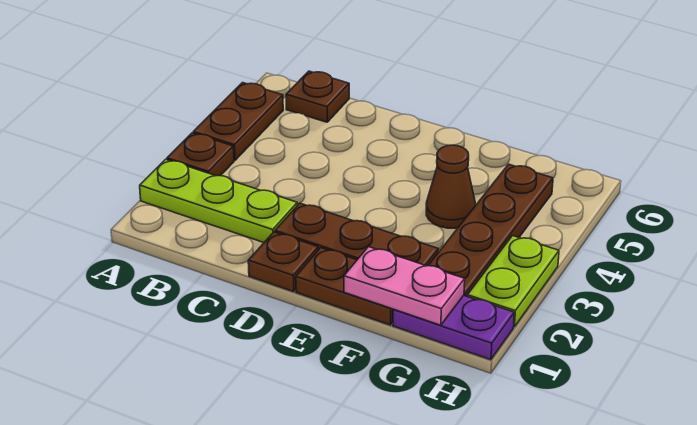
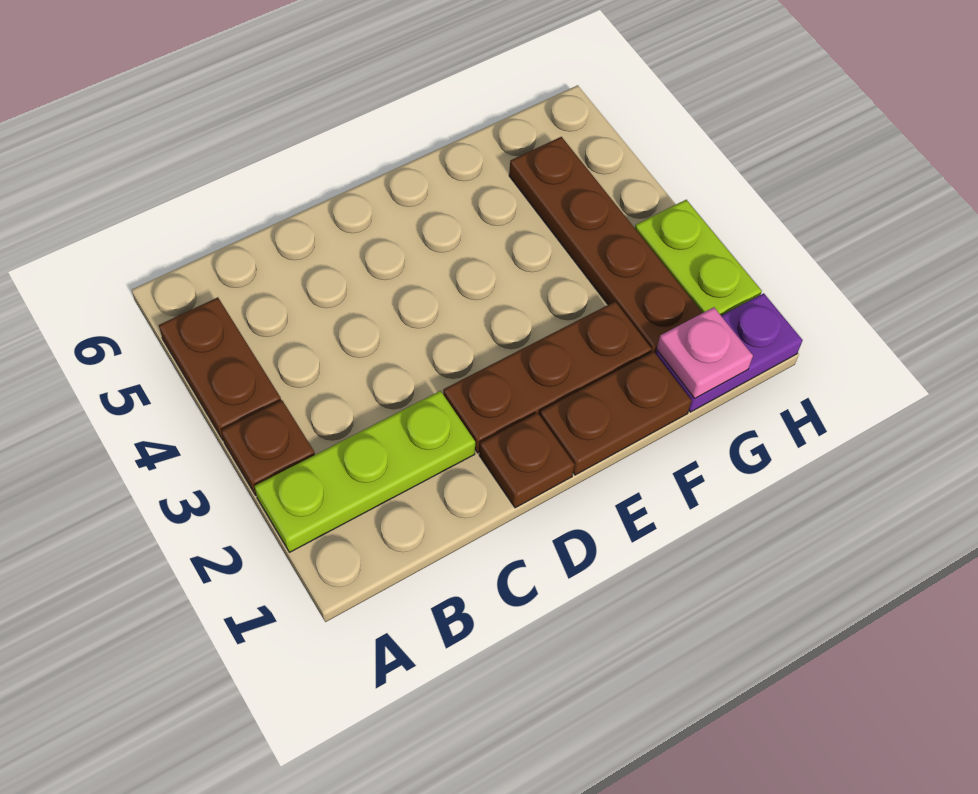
brown 1x1 plate [286,71,349,122] -> none
pink 1x2 plate [344,247,465,325] -> pink 1x1 plate [657,307,753,399]
brown 1x1 cone [426,145,476,228] -> none

